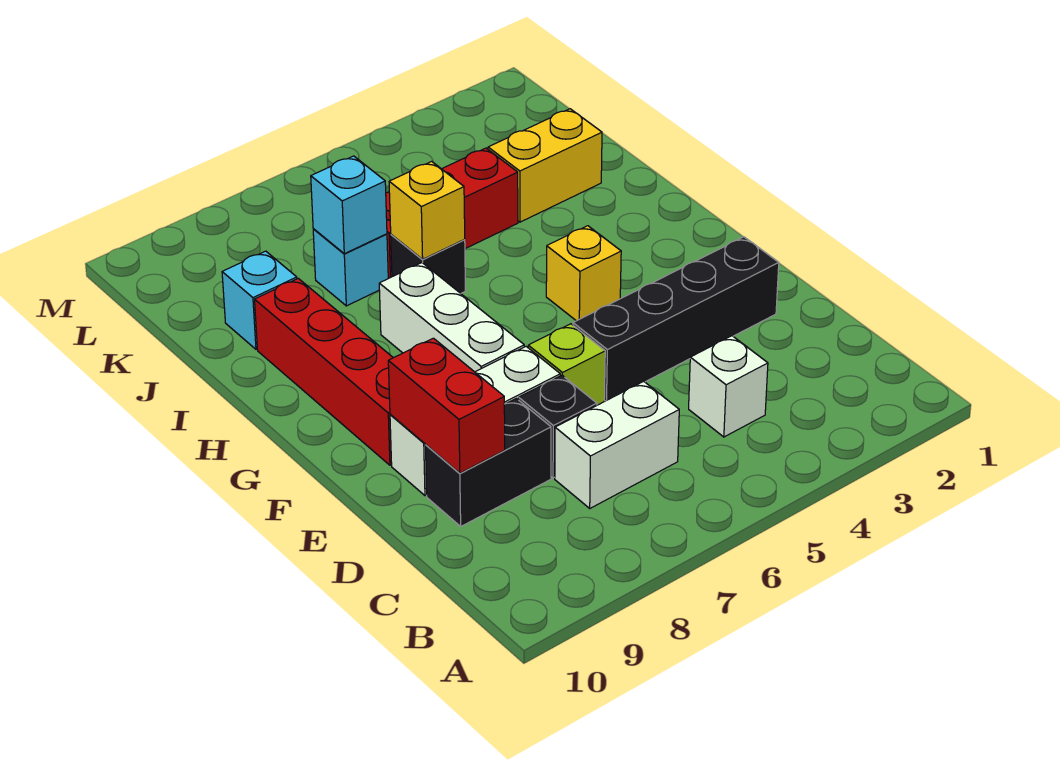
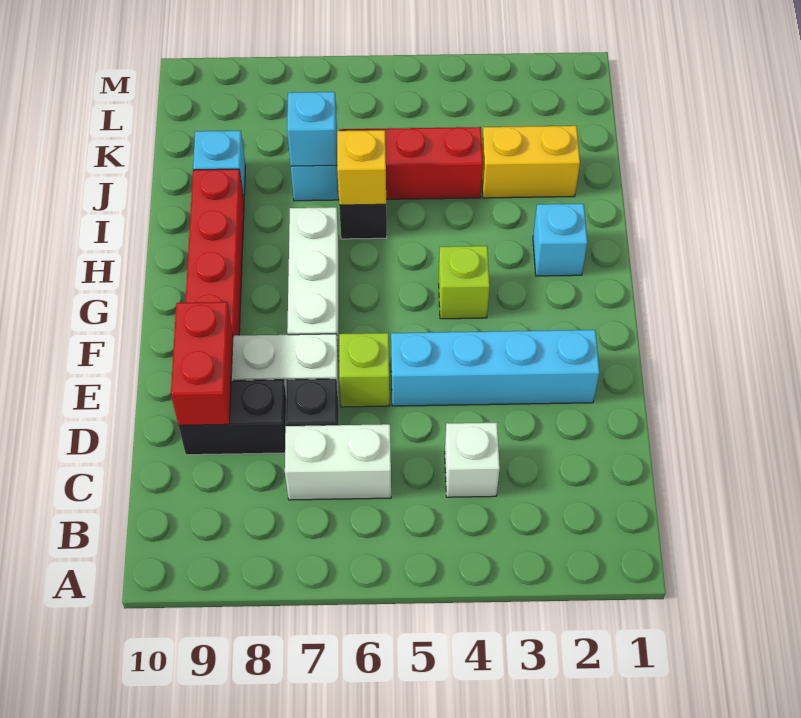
black 1x4 brick [573,237,779,401] -> cyan 1x4 brick [391,330,599,406]
yellow 1x1 brick [546,226,621,321] -> lime 1x1 brick [439,246,490,319]
none -> cyan 1x1 brick [533,204,587,276]

